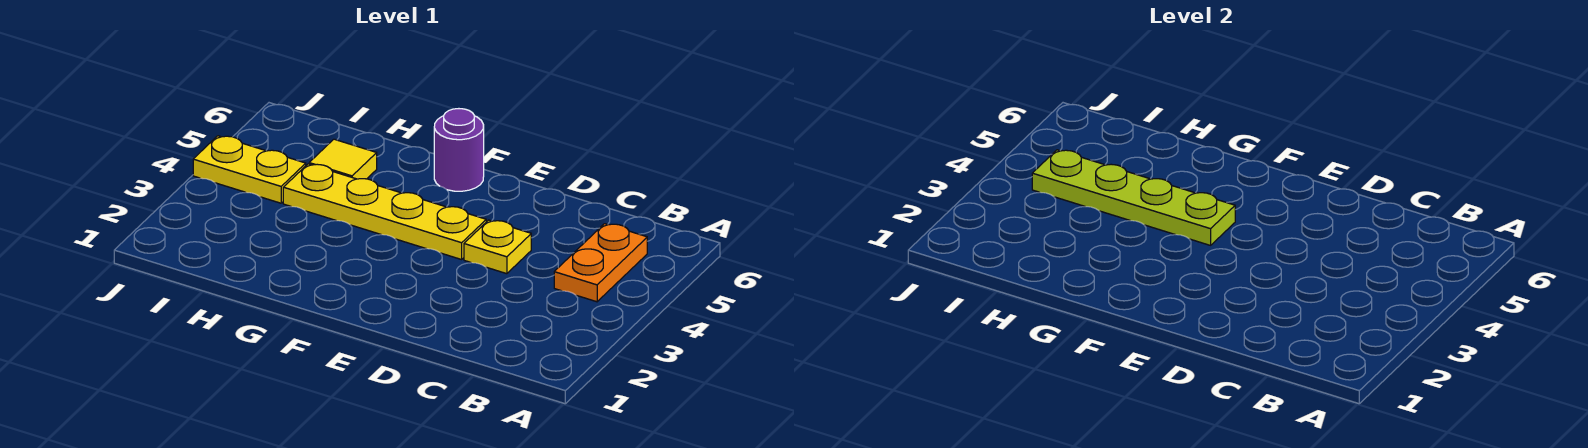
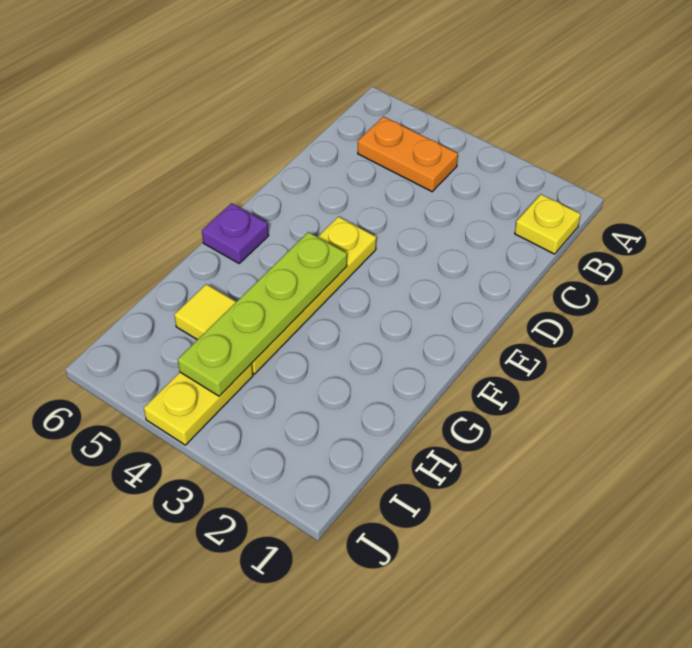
yellow 1x1 plate [464,220,531,274] -> yellow 1x1 plate moved to [515,194,581,254]
purple 1x1 round brick [434,109,484,191] -> purple 1x1 plate [202,203,269,263]

